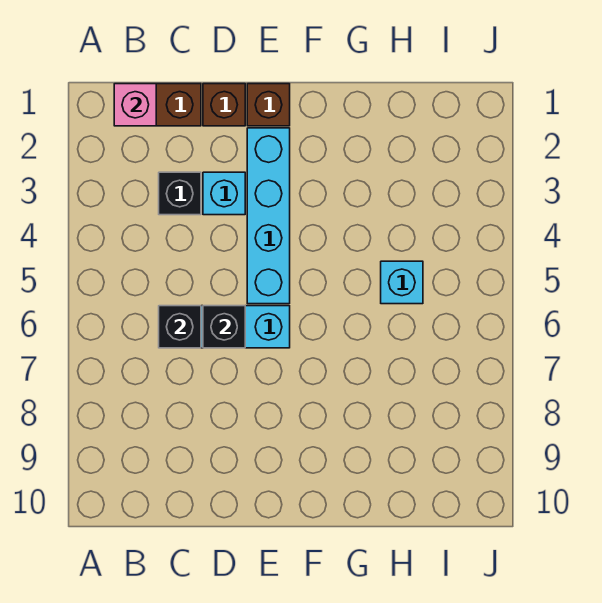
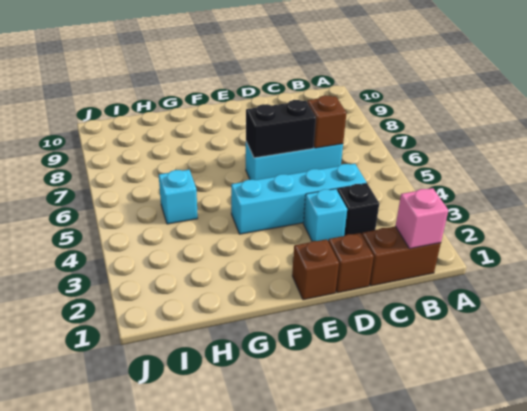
black 1x1 brick [159,306,201,348] -> brown 1x1 brick [307,95,347,148]
black 1x1 brick [203,306,245,348] -> black 1x2 brick [246,100,316,158]
cyan 1x4 brick [247,128,290,304] -> cyan 1x4 brick turned to [231,164,367,234]

